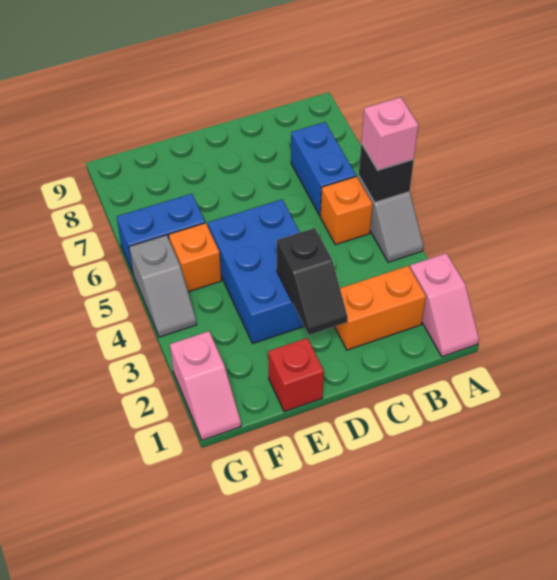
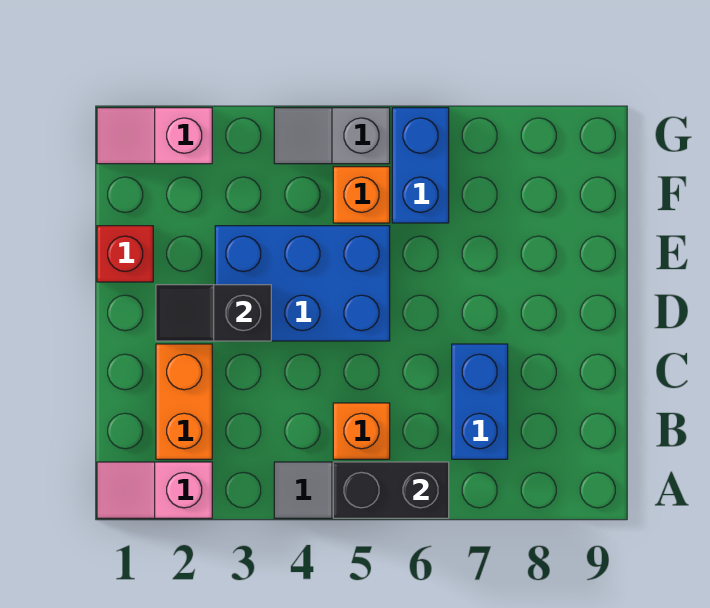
black 1x1 brick [359,144,414,203] -> black 1x2 brick [333,462,449,518]
pink 1x1 brick [361,97,418,170] -> none
blue 1x2 brick [291,122,356,216] -> blue 1x2 brick turned to [452,344,508,459]

